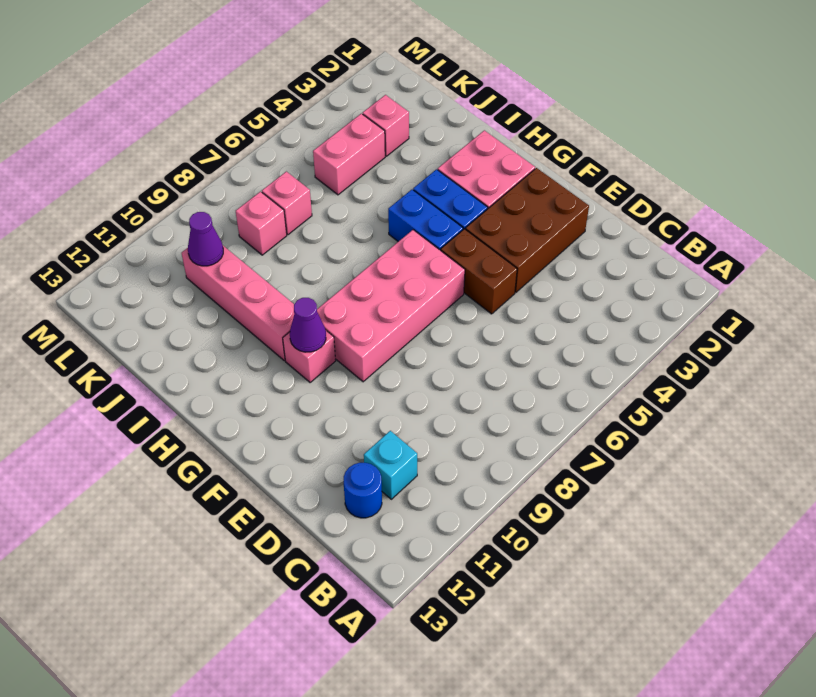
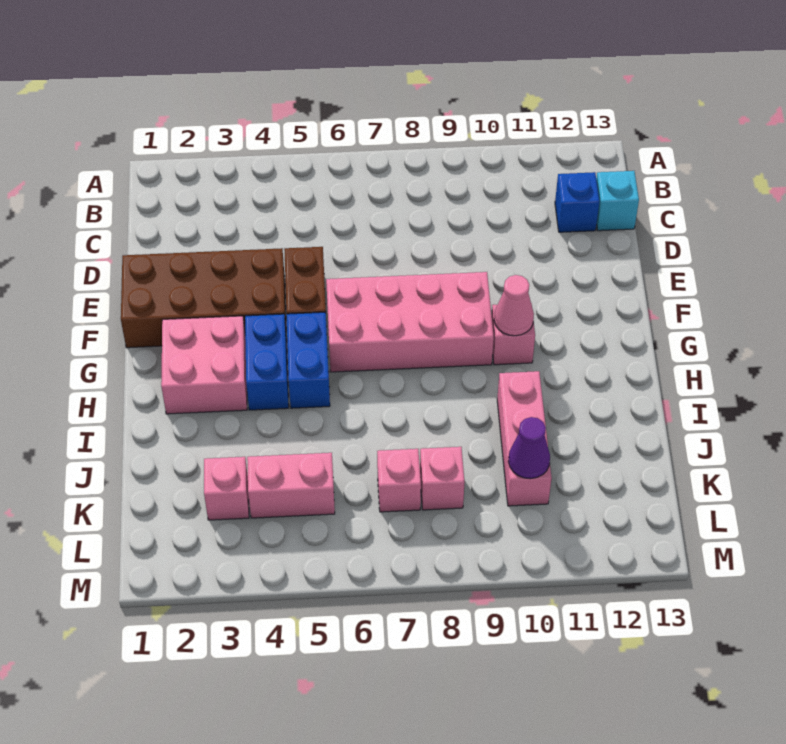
cyan 1x1 brick [364,431,417,499] -> cyan 1x1 brick moved to [596,171,639,231]
blue 1x1 round brick [344,463,382,518] -> blue 1x1 brick [555,172,599,232]
brown 2x3 brick [466,168,589,292] -> brown 2x4 brick [121,248,286,348]
purple 1x1 cone [290,298,326,352] -> pink 1x1 cone [494,275,534,336]
pink 1x4 brick [182,246,294,361] -> pink 1x3 brick [497,371,552,506]

